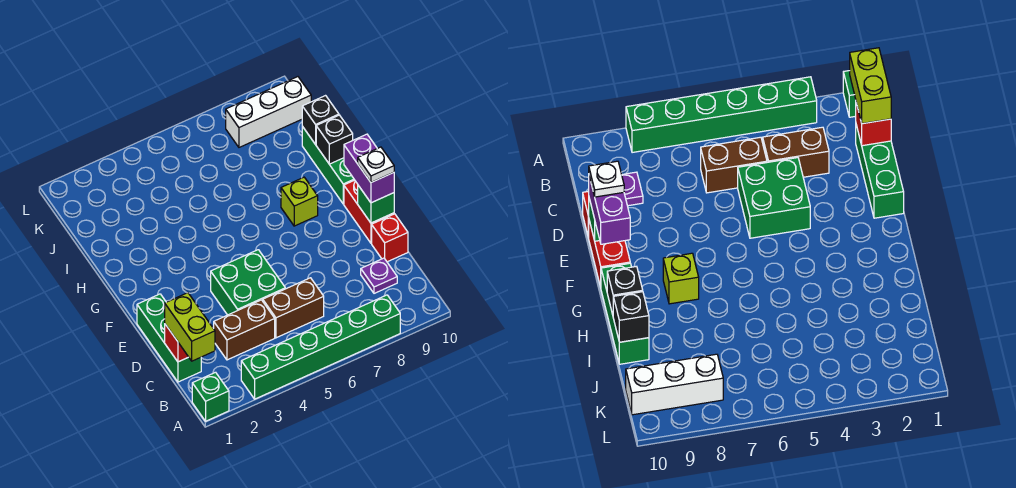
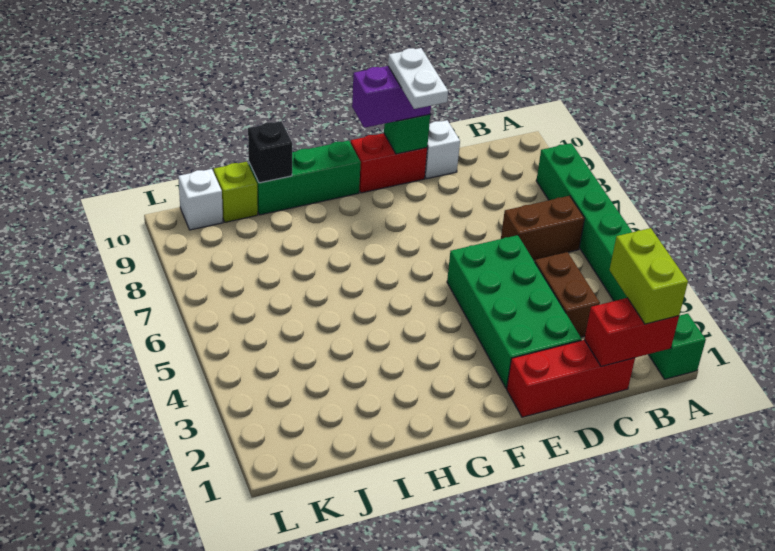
lime 1x2 brick [165,293,215,361] -> lime 1x2 brick turned to [610,228,688,324]
green 1x3 brick [137,294,201,382] -> red 1x3 brick [507,340,635,417]
red 1x1 brick [165,324,188,362] -> red 1x2 brick [584,298,679,366]
brown 1x2 brick [263,278,324,338] -> brown 1x2 brick turned to [501,196,585,260]
purple 1x1 plate [361,258,397,293] -> none
green 2x2 brick [211,250,285,315] -> green 2x4 brick [447,235,582,388]
red 1x1 brick [372,214,408,262] -> white 1x1 brick [425,120,460,179]
white 1x1 plate [358,147,394,182] -> white 1x2 plate [388,48,448,109]
lime 1x1 brick [281,177,318,226] -> lime 1x1 brick moved to [214,162,258,222]
black 1x1 brick [316,115,353,164] -> none
white 1x3 brick [226,77,311,147] -> white 1x1 brick [178,169,223,230]

